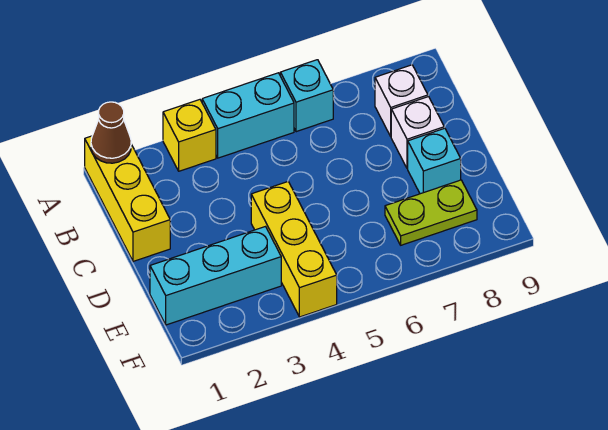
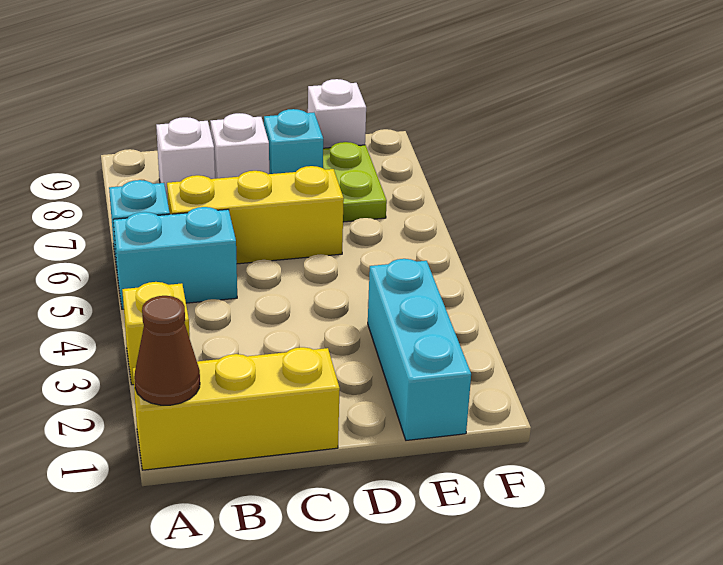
cyan 1x2 brick [202,73,294,158] -> cyan 1x2 brick turned to [113,207,237,309]
yellow 1x3 brick [251,182,337,317] -> yellow 1x3 brick moved to [167,166,344,264]
none -> white 1x1 brick [308,79,366,148]

